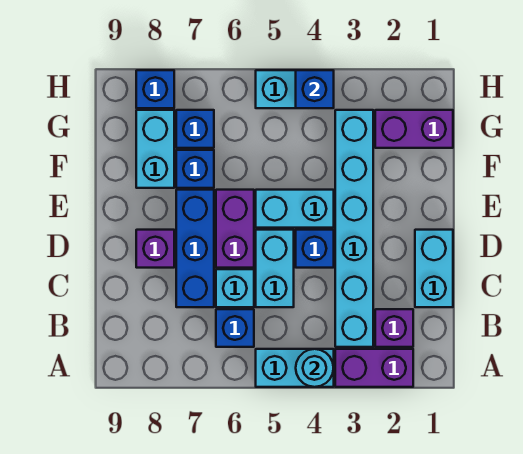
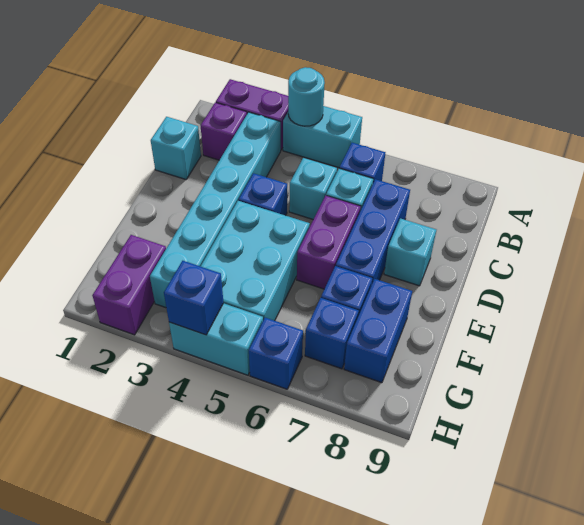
cyan 1x2 brick [415,230,453,307] -> cyan 1x1 brick [151,117,201,180]
cyan 1x2 brick [256,230,294,307] -> cyan 1x1 brick [289,158,337,219]
purple 1x1 brick [136,230,174,268] -> cyan 1x1 brick [384,218,436,286]
cyan 1x2 brick [256,190,334,228] -> cyan 2x3 brick [201,201,310,321]
cyan 1x2 brick [136,110,174,188] -> blue 1x2 brick [344,279,412,383]
purple 1x2 brick [375,110,453,148] -> purple 1x2 brick turned to [92,235,166,335]
blue 1x1 brick [136,70,174,108] -> blue 1x1 brick moved to [249,318,303,389]

